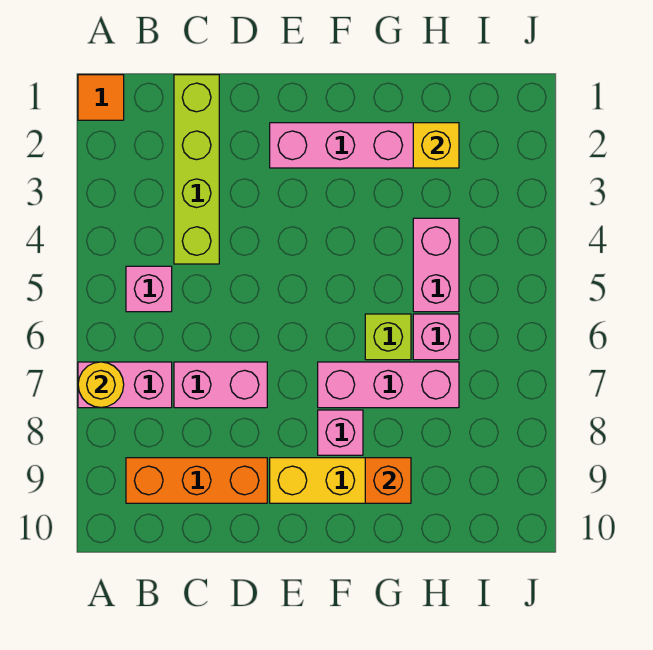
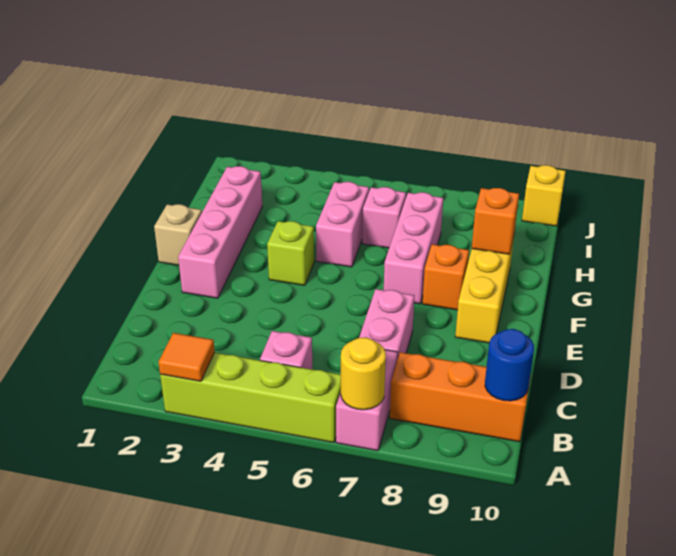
orange 1x1 tile [78,75,124,120] -> orange 1x1 tile moved to [159,333,215,381]
orange 1x3 brick [126,458,267,503] -> orange 1x3 brick turned to [390,352,531,442]
none -> blue 1x1 round brick [485,329,534,401]
lime 1x4 brick [174,75,219,264] -> lime 1x4 brick moved to [160,353,341,443]
none -> tan 1x1 brick [154,204,202,265]
pink 1x1 brick [318,410,363,455] -> orange 1x1 brick [422,244,469,310]
lime 1x1 brick [365,314,411,360] -> lime 1x1 brick moved to [267,221,314,285]
yellow 1x1 brick [413,123,459,168] -> yellow 1x1 brick moved to [522,165,566,226]
pink 1x2 brick [413,218,459,312] -> pink 1x2 brick turned to [316,182,369,267]

